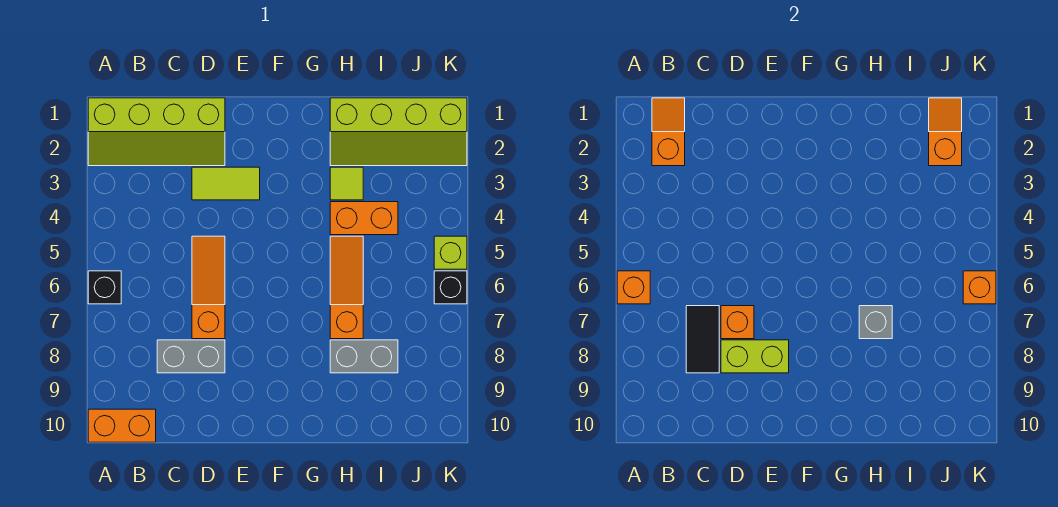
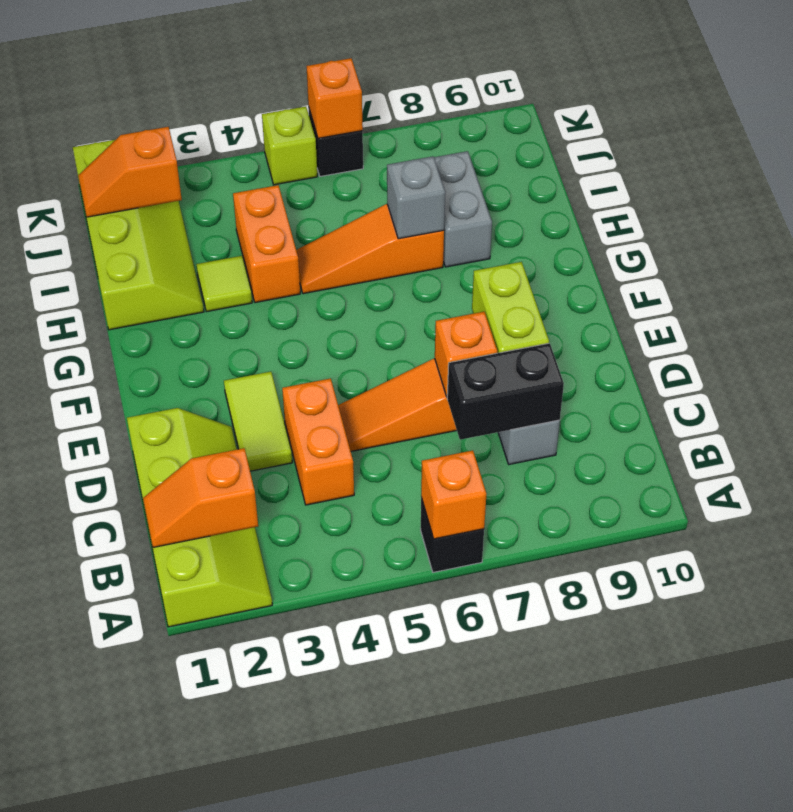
orange 1x2 brick [88,409,156,442] -> orange 1x2 brick moved to [282,378,354,505]
black 1x2 tile [686,306,719,373] -> black 1x2 brick [447,343,564,440]

